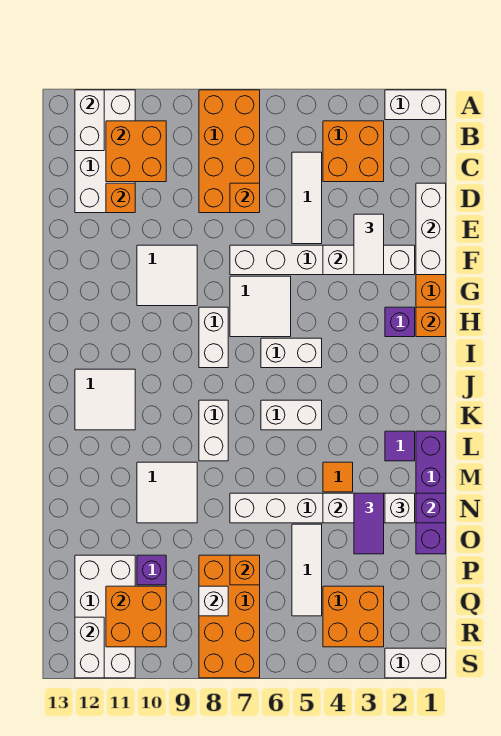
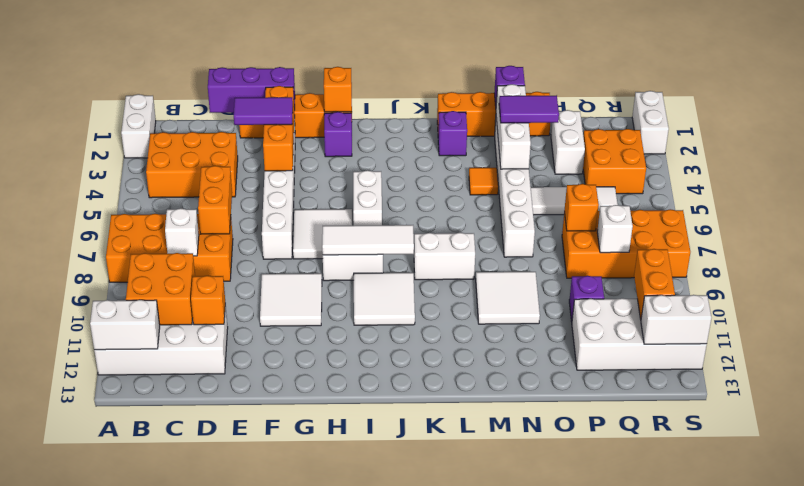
orange 2x2 brick [323,121,384,182] -> orange 2x3 brick [146,132,238,198]
white 1x3 tile [292,152,322,244] -> white 1x3 tile moved to [322,225,414,255]
white 1x3 brick [416,183,446,275] -> purple 1x3 brick [208,67,295,113]
orange 1x1 brick [230,183,260,213] -> orange 1x2 brick [198,166,232,234]
white 1x2 tile [354,214,384,275] -> purple 1x2 tile [234,97,293,125]
white 1x3 brick [323,245,415,275] -> orange 1x3 brick [263,86,294,171]
white 2x2 tile [75,369,135,430] -> white 2x2 tile moved to [354,273,415,325]
white 1x2 brick [261,400,322,430] -> white 1x2 brick moved to [551,110,585,174]
purple 1x4 brick [416,431,446,554] -> orange 1x4 brick [437,92,550,136]
purple 1x1 tile [385,431,415,461] -> purple 1x1 brick [438,111,467,156]
white 1x1 brick [385,493,415,523] -> white 1x1 brick moved to [165,208,199,256]
orange 2x2 brick [106,586,166,647] -> orange 1x2 brick [634,249,675,319]

